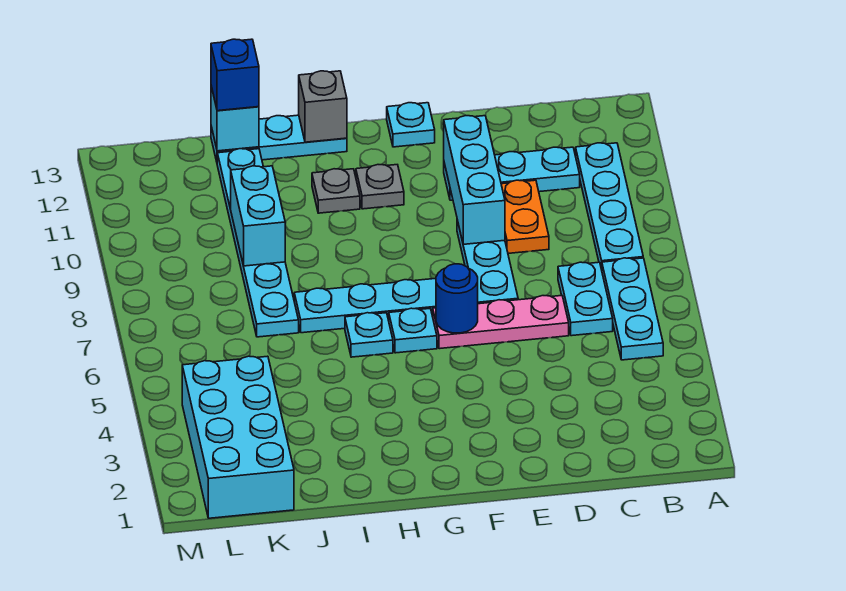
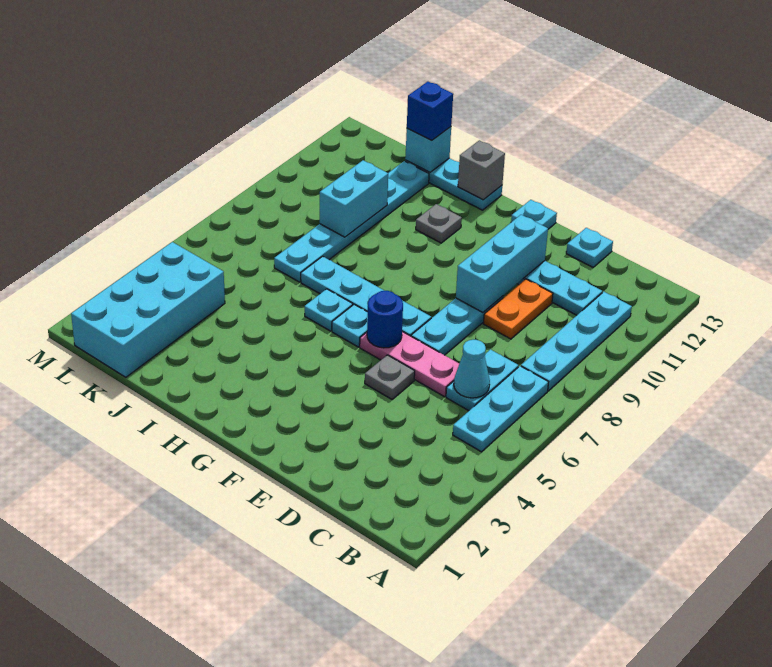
none -> cyan 1x1 cone [454,340,490,398]
none -> cyan 1x1 plate [566,228,613,267]
grey 1x1 plate [356,165,404,209] -> grey 1x1 plate moved to [365,355,415,399]

